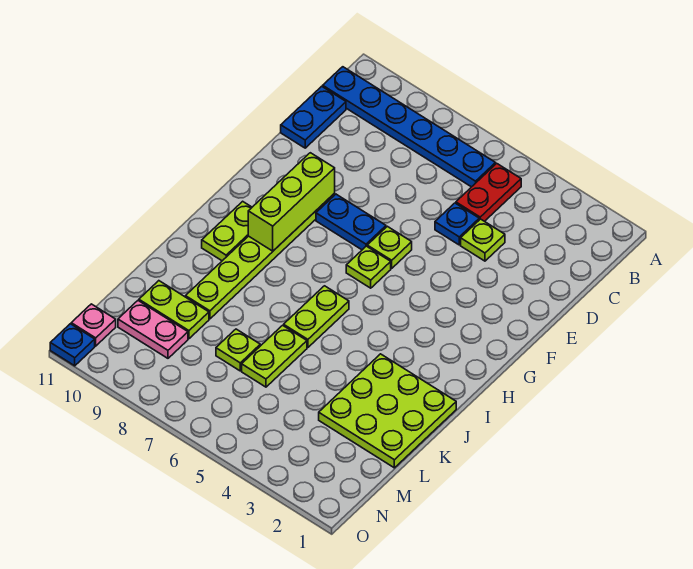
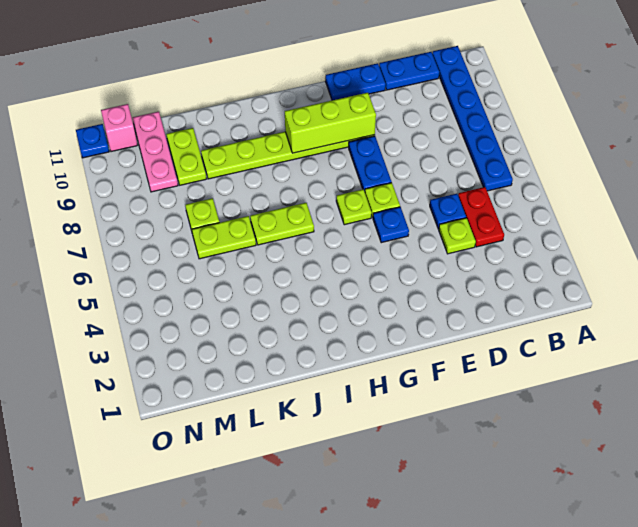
red 1x2 plate [456,164,521,221] -> red 1x2 plate turned to [458,187,504,247]
none -> blue 1x2 plate [325,63,386,100]
none -> blue 1x1 plate [373,207,409,243]
lime 1x2 plate [202,201,252,261] -> none
lime 3x3 plate [319,354,456,468] -> none
pink 1x2 plate [118,301,188,358] -> pink 1x3 plate [133,112,178,192]
pink 1x1 plate [71,304,116,346] -> pink 1x1 brick [101,104,137,152]

